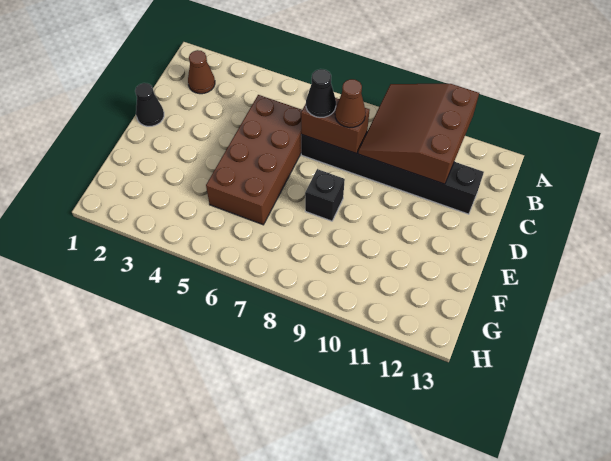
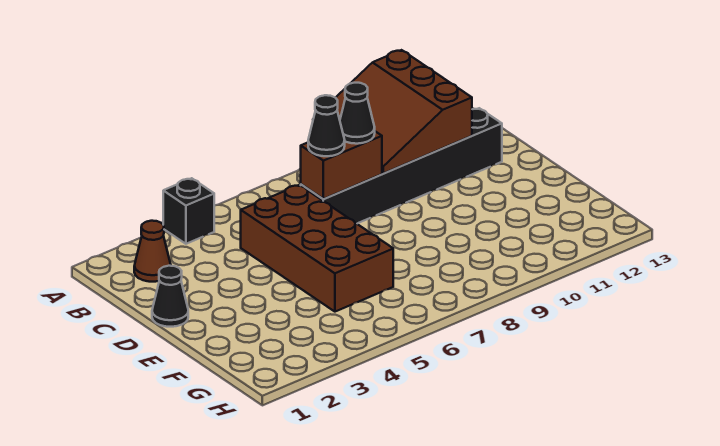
brown 1x1 cone [335,79,366,128] -> black 1x1 cone [340,83,375,144]
black 1x1 brick [305,169,345,221] -> black 1x1 brick moved to [163,178,214,244]

